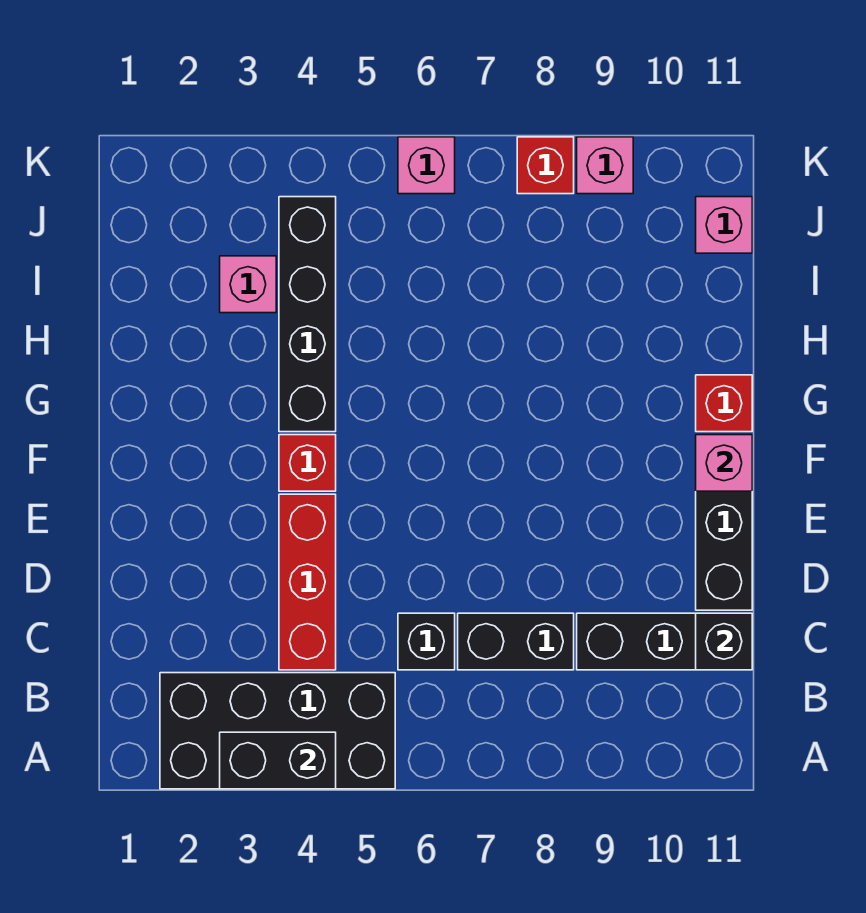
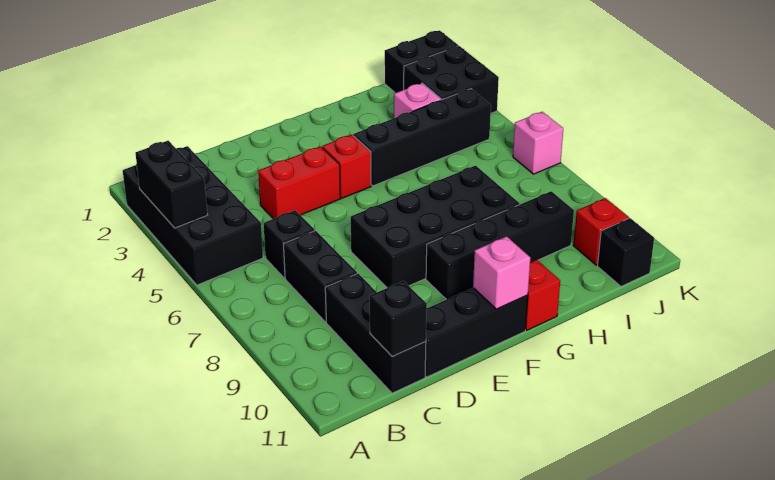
red 1x3 brick [279,494,336,670] -> red 1x2 brick [258,147,340,219]
none -> black 2x4 brick [351,166,520,288]
none -> black 1x4 brick [426,191,574,300]
none -> black 1x2 brick [385,30,458,93]
none -> black 2x2 brick [404,46,499,113]
pink 1x1 brick [696,197,752,253] -> black 1x1 brick [598,218,654,286]
red 1x1 brick [517,137,574,194] -> red 1x1 brick moved to [573,198,629,265]
pink 1x1 brick [577,137,633,194] -> none

